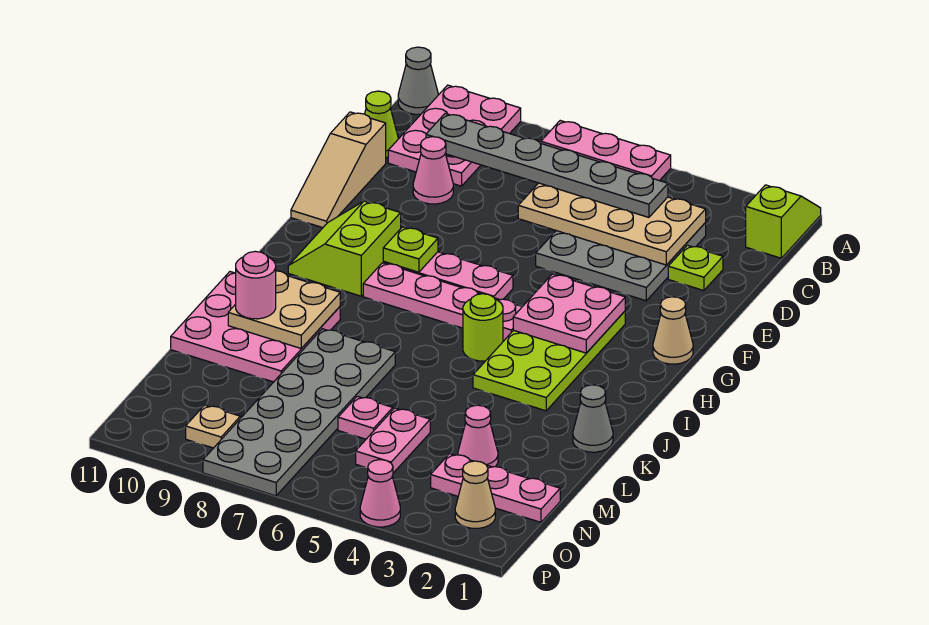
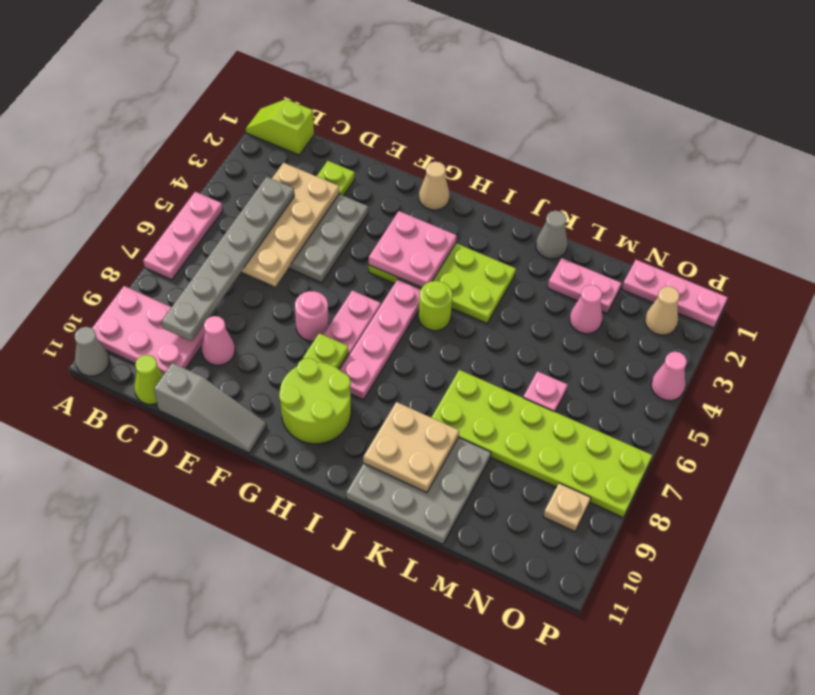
tan 1x3 slope [291,112,386,228] -> grey 1x3 slope [154,363,267,453]
lime 2x2 slope [288,201,401,296] -> lime 2x2 round brick [279,358,351,444]
pink 3x3 plate [171,272,340,382] -> grey 3x3 plate [346,438,491,544]
grey 2x6 plate [203,329,395,496] -> lime 2x6 plate [431,370,652,517]
pink 1x1 round brick [236,251,276,319] -> pink 1x1 round brick moved to [295,291,329,341]
pink 1x2 plate [356,408,430,473] -> pink 1x2 plate moved to [547,258,621,313]
pink 1x3 plate [431,454,560,522] -> pink 1x3 plate turned to [622,260,728,328]

